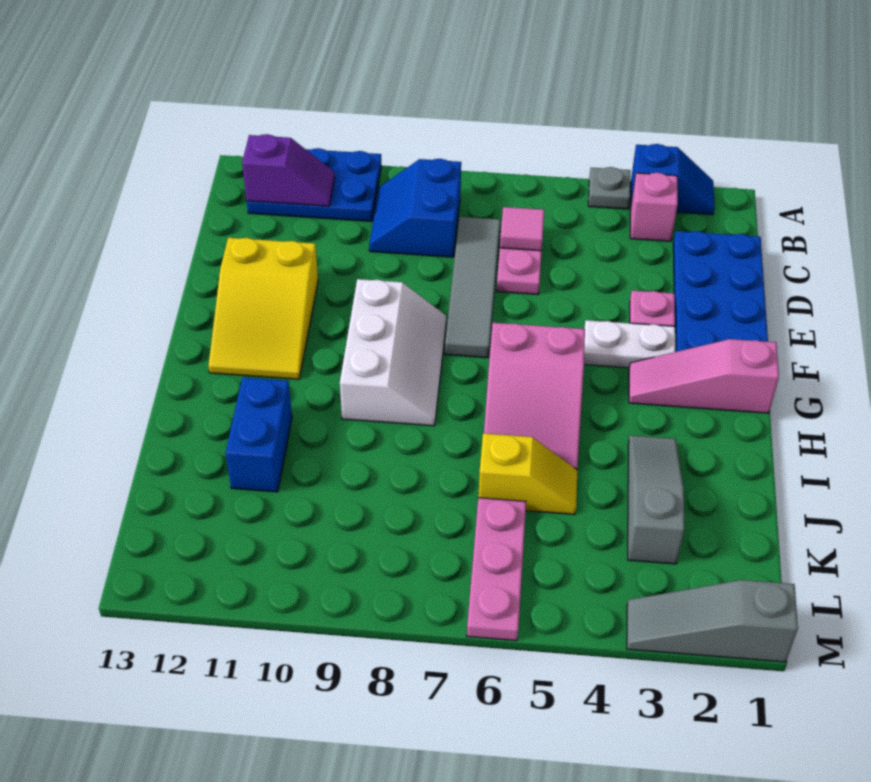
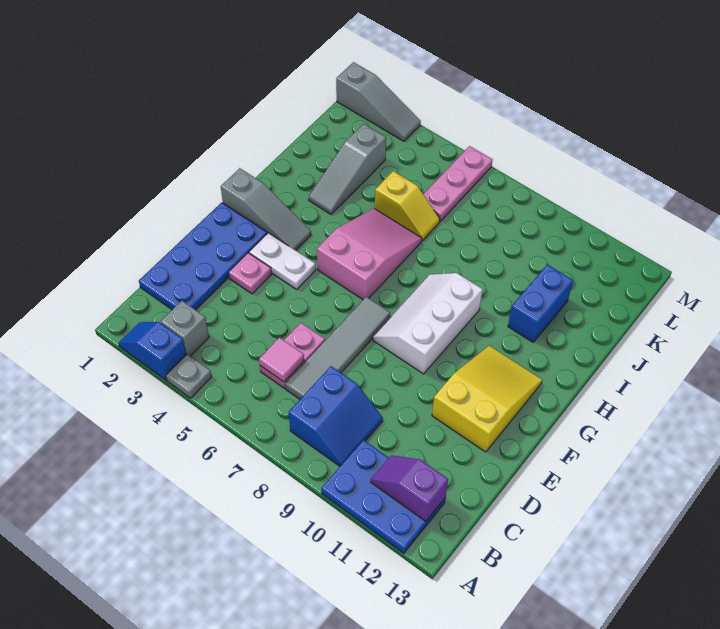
pink 1x1 brick [630,173,678,241] -> grey 1x1 brick [161,301,209,356]
pink 1x3 slope [629,339,779,413] -> grey 1x3 slope [221,168,311,250]
yellow 1x2 slope [478,433,577,515] -> yellow 1x2 slope turned to [375,171,440,241]

